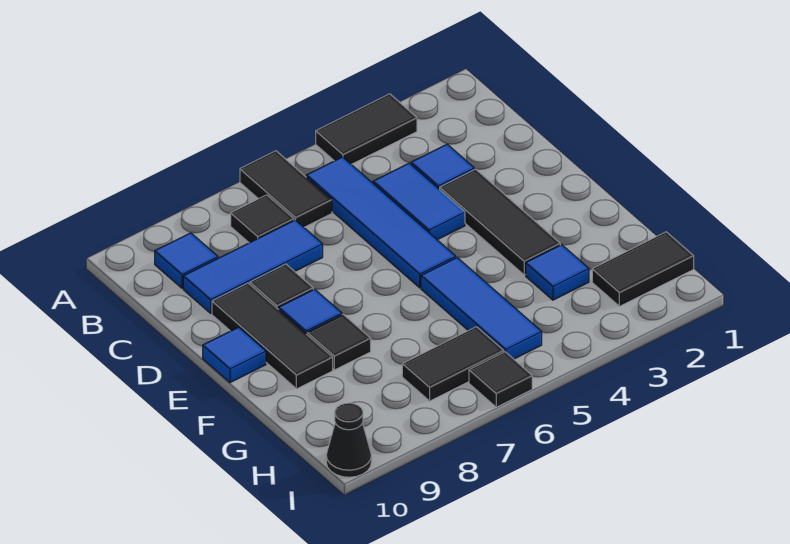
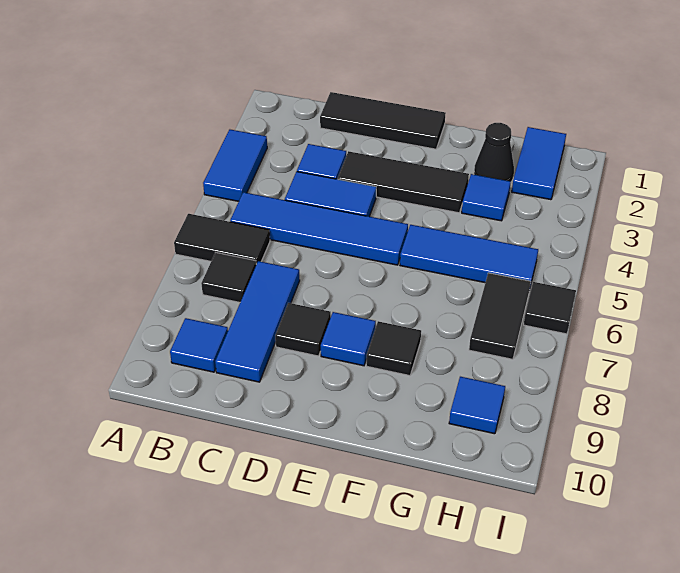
black 1x2 tile [316,94,417,164] -> blue 1x2 tile [203,130,267,201]
black 1x3 tile [212,283,333,389] -> black 1x3 tile moved to [320,92,446,149]
blue 1x1 tile [203,327,266,383] -> blue 1x1 tile moved to [449,377,505,434]
black 1x2 tile [592,232,694,306] -> blue 1x2 tile [512,127,566,200]
black 1x1 cone [326,403,372,477] -> black 1x1 cone moved to [474,123,514,182]

